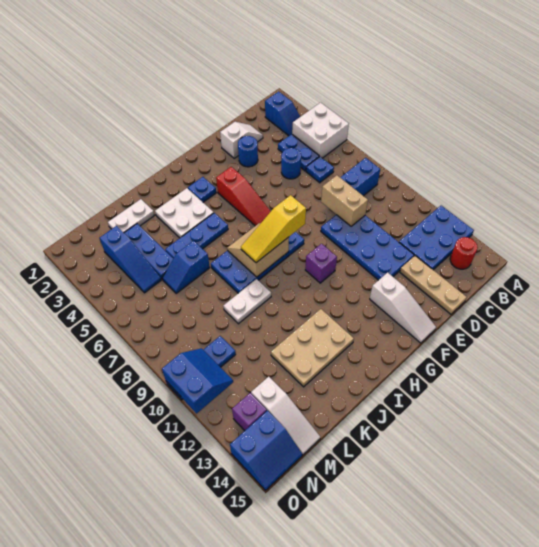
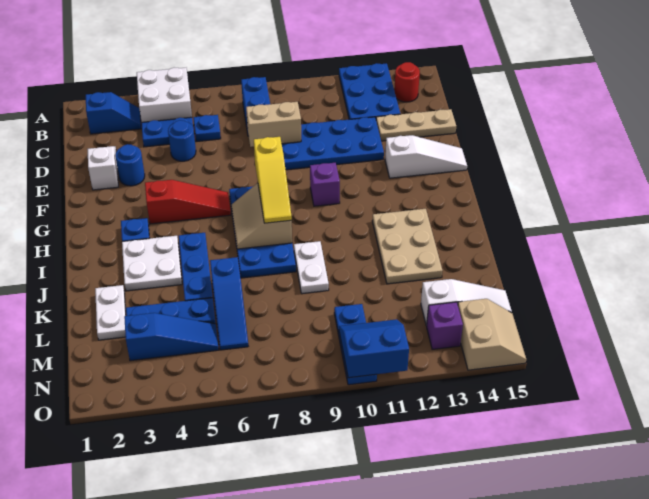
blue 1x2 slope [162,241,210,293] -> blue 1x3 slope [210,257,248,350]
blue 2x2 slope [230,411,302,490] -> tan 2x2 slope [458,299,526,370]

